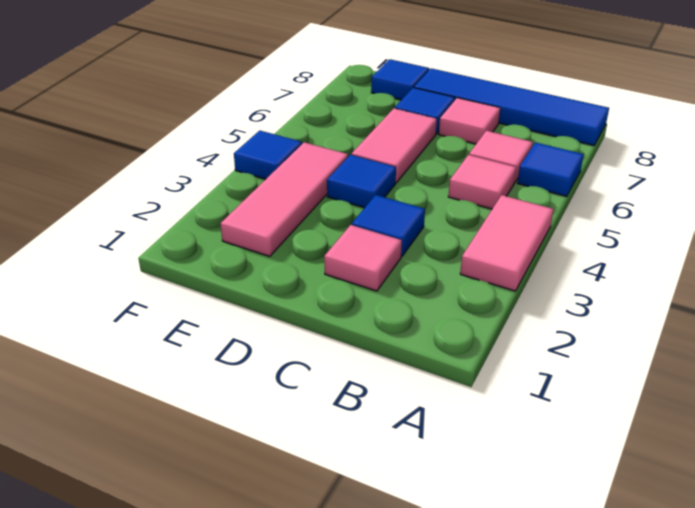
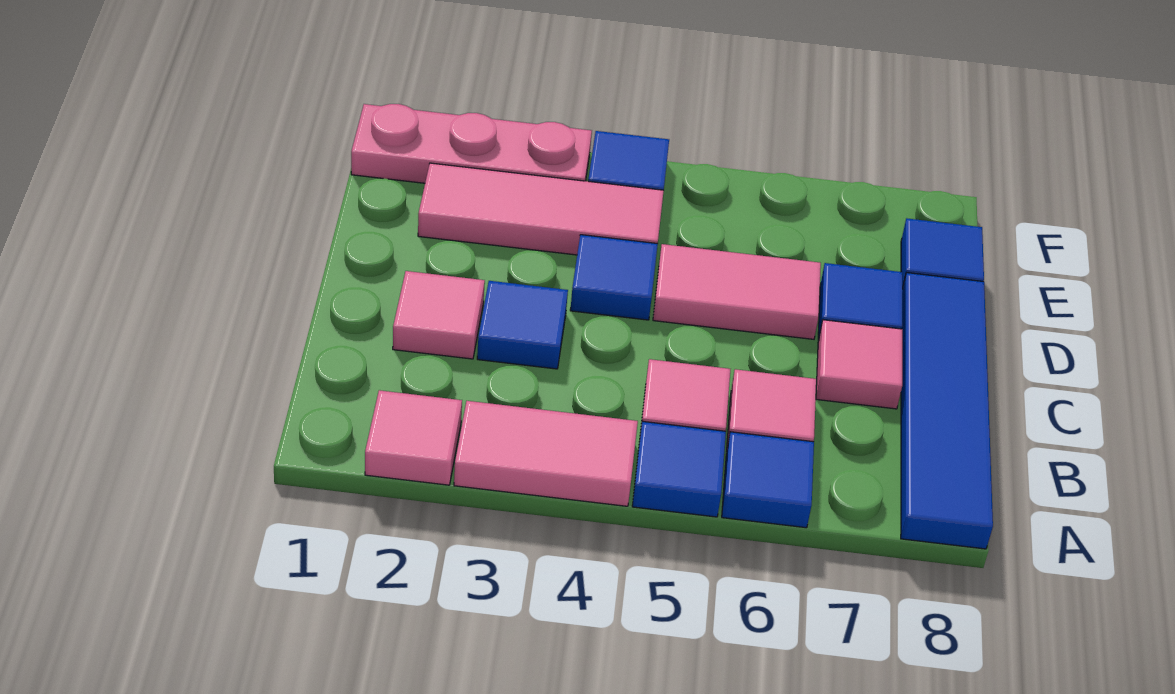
none -> pink 1x1 tile [365,390,462,485]
none -> blue 1x1 tile [632,421,726,517]
none -> pink 1x3 plate [351,104,592,183]

